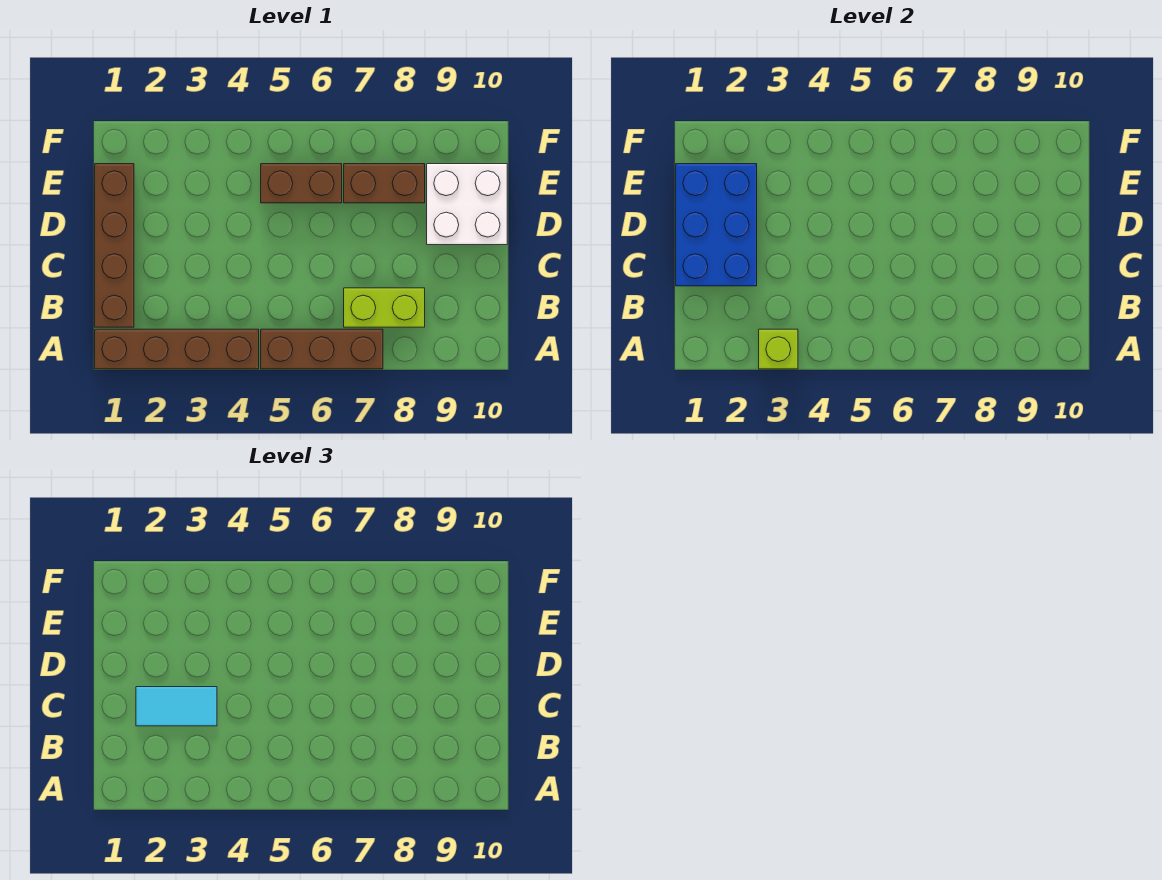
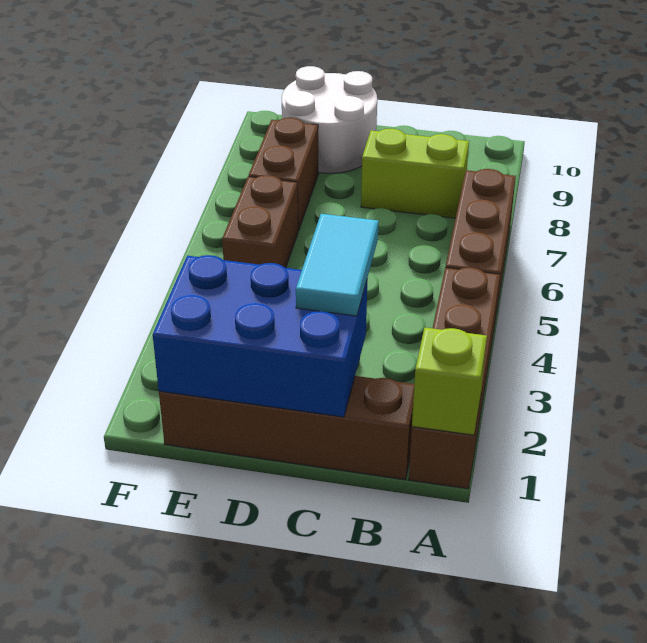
lime 1x1 brick [759,329,798,369] -> lime 1x1 brick moved to [412,327,487,435]
lime 1x2 brick [344,288,425,327] -> lime 1x2 brick turned to [361,129,469,218]
white 2x2 brick [427,164,507,245] -> white 2x2 round brick [282,66,377,173]

